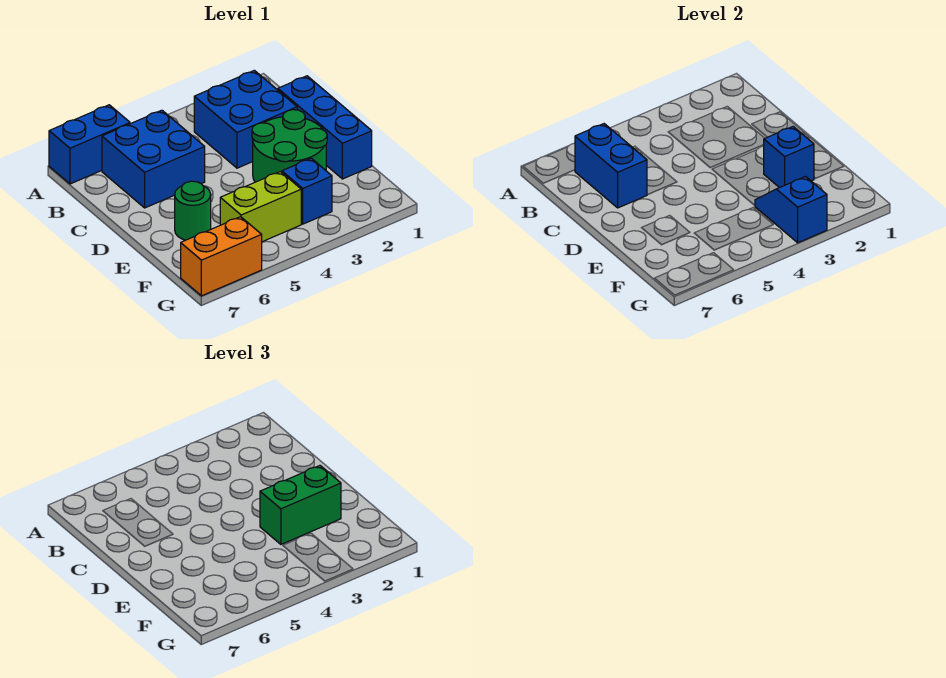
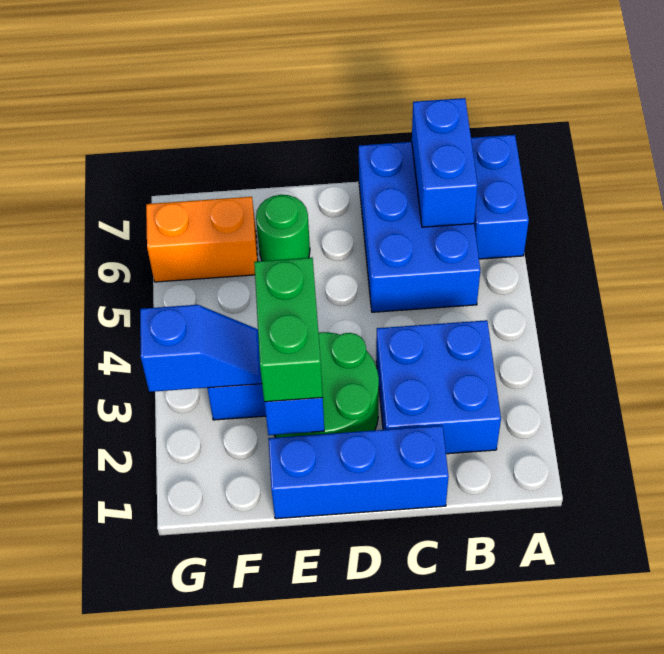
blue 2x2 brick [102,110,205,208] -> blue 2x3 brick [359,142,480,312]
blue 1x2 brick [575,124,647,208] -> blue 1x2 brick turned to [412,98,478,227]
lime 1x2 brick [220,172,301,242] -> none
orange 1x2 brick [181,217,262,296] -> orange 1x2 brick turned to [146,197,258,282]

